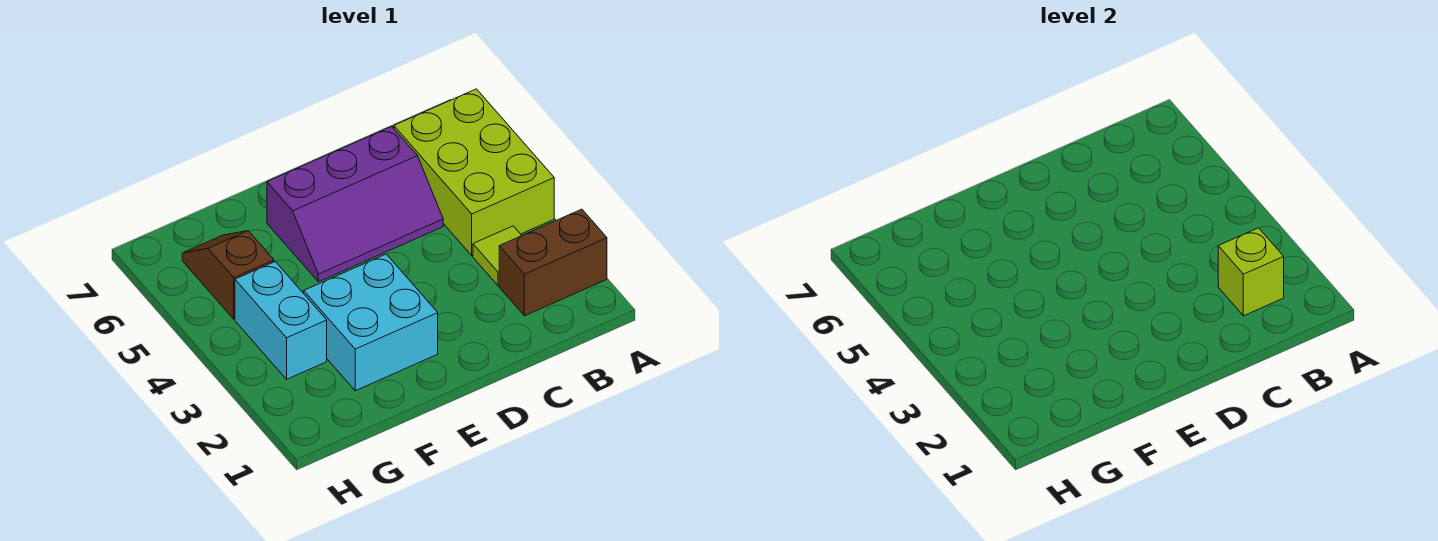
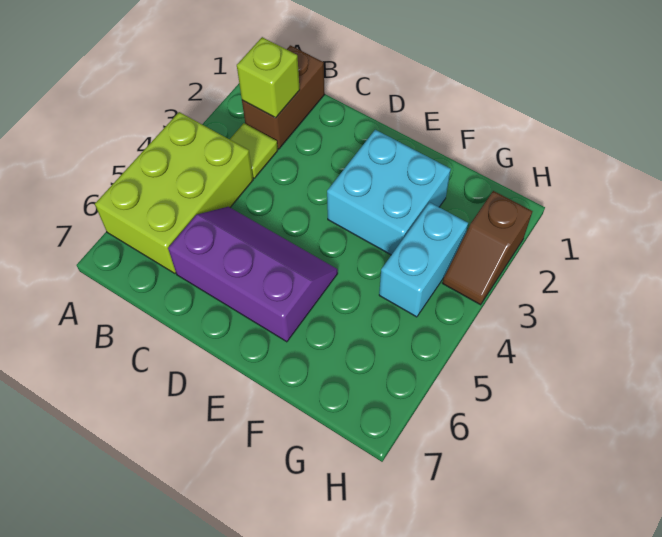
brown 1x2 brick [499,209,607,316] -> brown 1x2 brick turned to [242,45,325,149]
brown 1x2 slope [182,231,274,319] -> brown 1x2 slope moved to [443,191,532,305]

